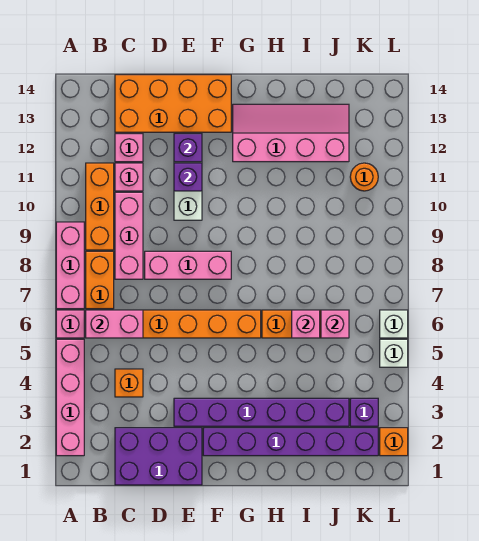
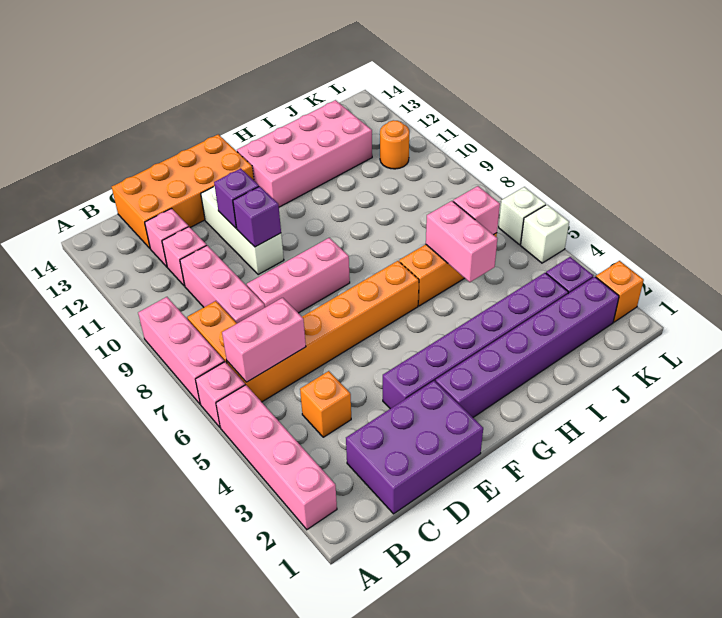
orange 1x3 brick [86,163,114,250] -> none
purple 1x1 brick [174,134,202,162] -> purple 1x1 brick moved to [233,186,281,247]
pink 2x4 slope [233,104,349,162] -> pink 2x4 brick [237,100,372,207]
pink 1x1 brick [292,310,320,338] -> pink 1x2 brick [426,201,497,282]

